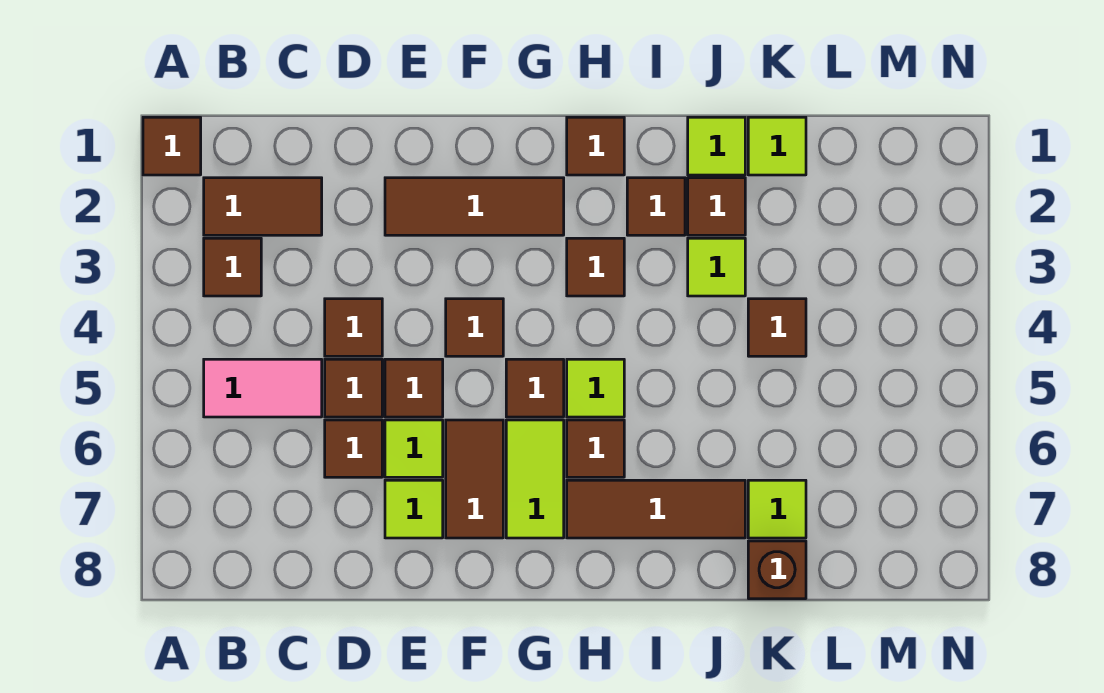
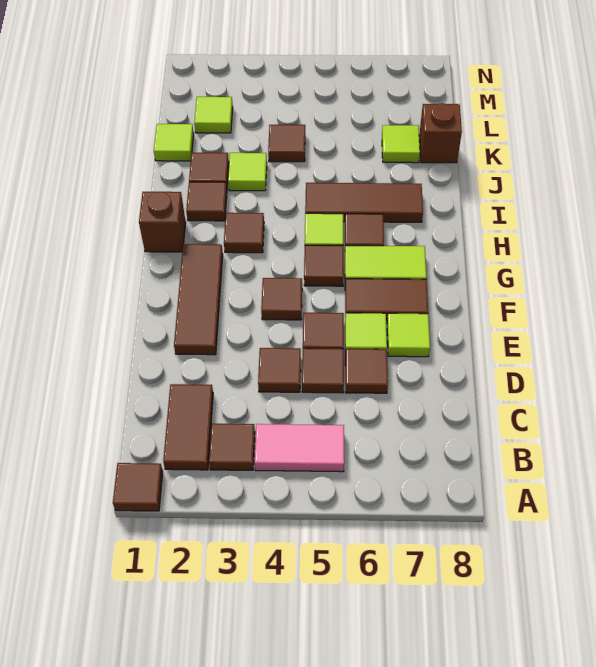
pink 1x2 tile [204,359,322,417] -> pink 1x2 tile turned to [255,424,344,472]
brown 1x1 tile [567,117,624,175] -> brown 1x1 brick [139,192,186,252]
brown 1x3 tile [567,480,745,538] -> brown 1x3 tile turned to [305,183,423,222]
lime 1x1 tile [688,117,745,175] -> lime 1x1 tile moved to [194,97,233,133]

